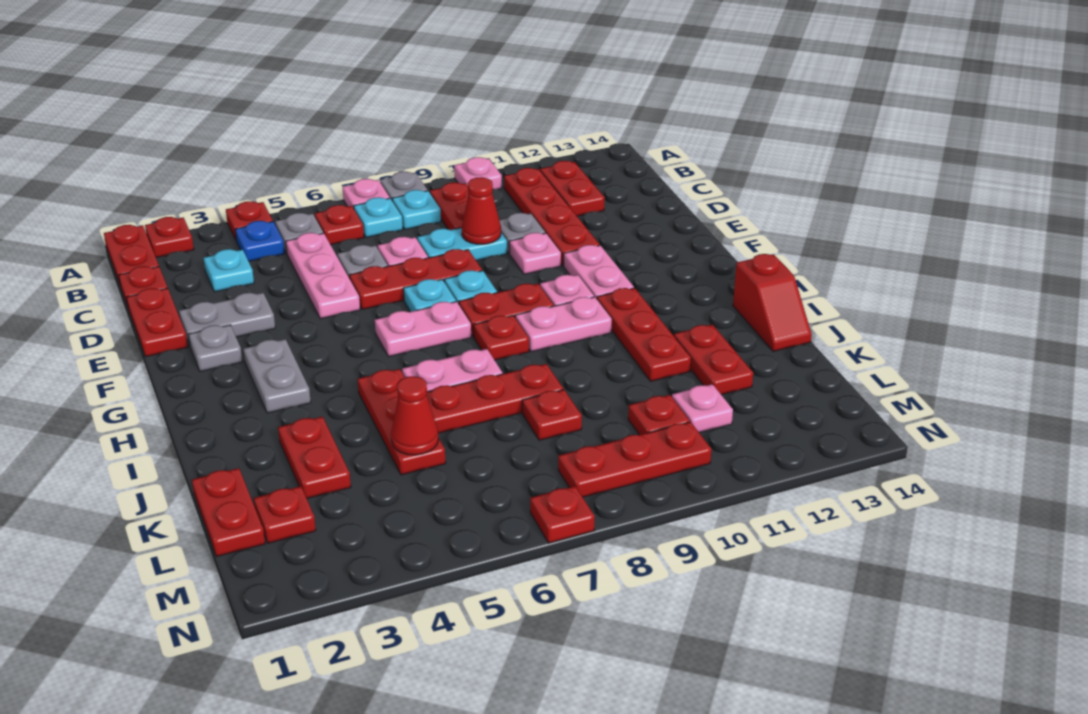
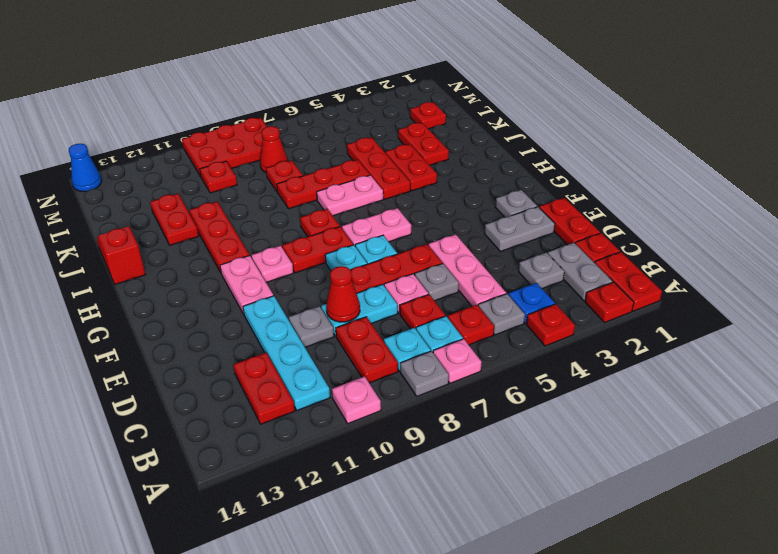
red 1x4 plate [504,168,600,266] -> cyan 1x4 plate [243,296,330,410]
cyan 1x1 plate [204,249,254,292] -> grey 1x1 plate [519,253,564,289]
pink 1x1 plate [509,233,561,274] -> none
grey 1x2 plate [244,339,311,413] -> grey 1x2 plate moved to [548,243,613,301]
pink 1x2 plate [515,297,612,352] -> none
red 1x2 plate [192,468,265,556] -> red 1x2 plate moved to [385,144,437,191]
red 1x1 cone [391,376,438,455] -> red 1x1 cone moved to [260,126,288,172]
pink 1x1 plate [672,384,733,432] -> none
red 1x3 plate [558,422,711,497] -> red 2x3 plate [182,118,267,177]
red 1x1 plate [530,486,595,543] -> red 1x1 plate moved to [400,294,445,329]
none -> blue 1x1 cone [69,144,102,191]

